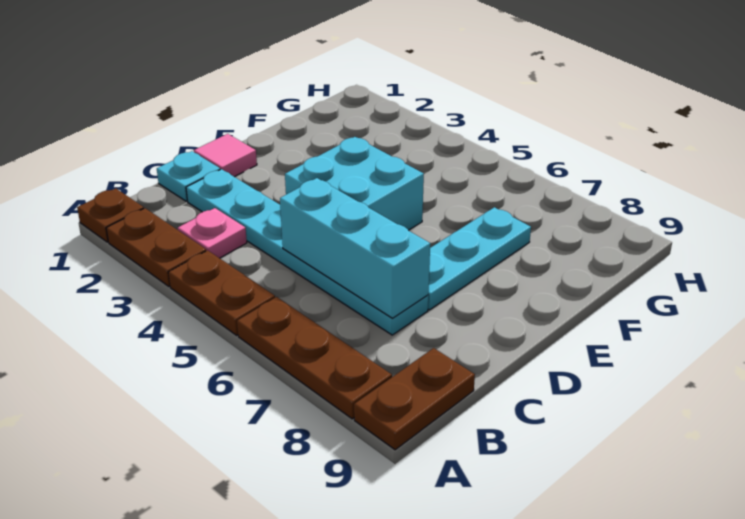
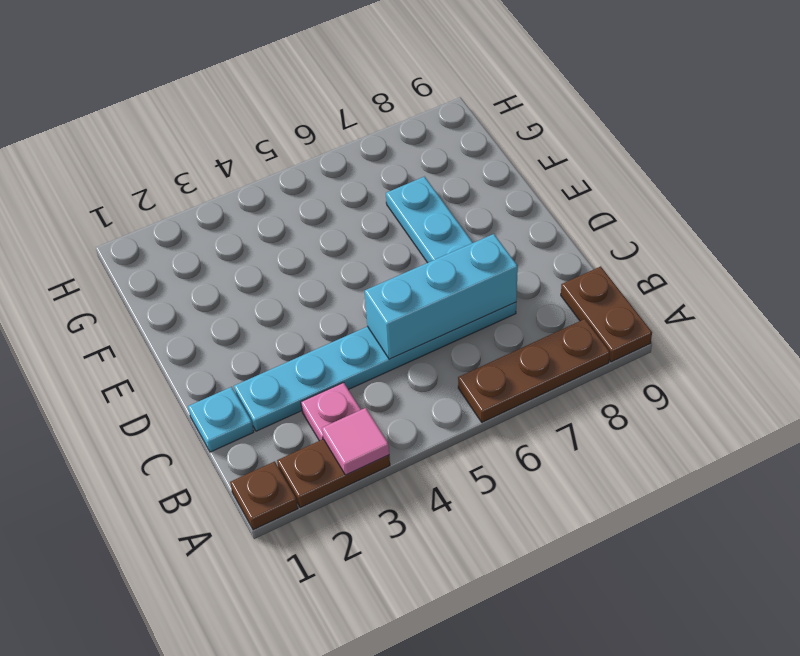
brown 1x2 plate [168,250,275,335] -> none
pink 1x1 tile [194,134,257,177] -> pink 1x1 tile moved to [322,408,389,475]
cyan 2x2 brick [285,137,424,230] -> none

